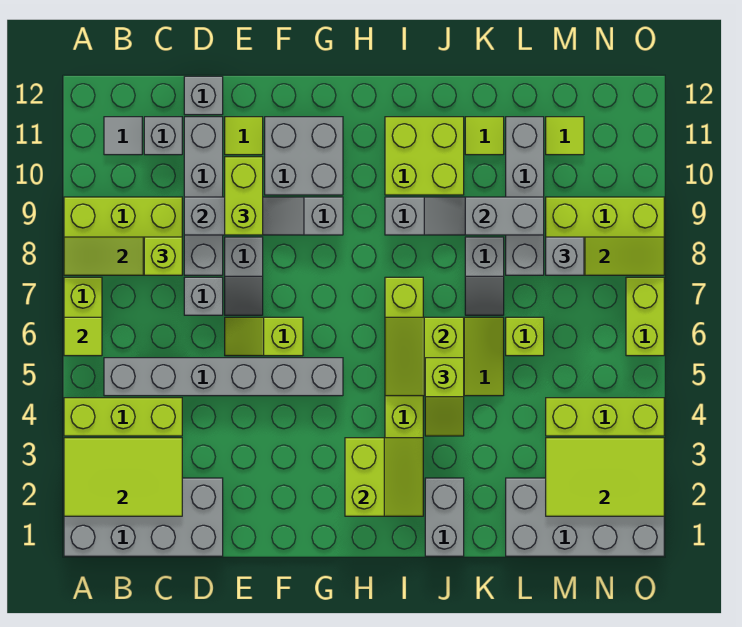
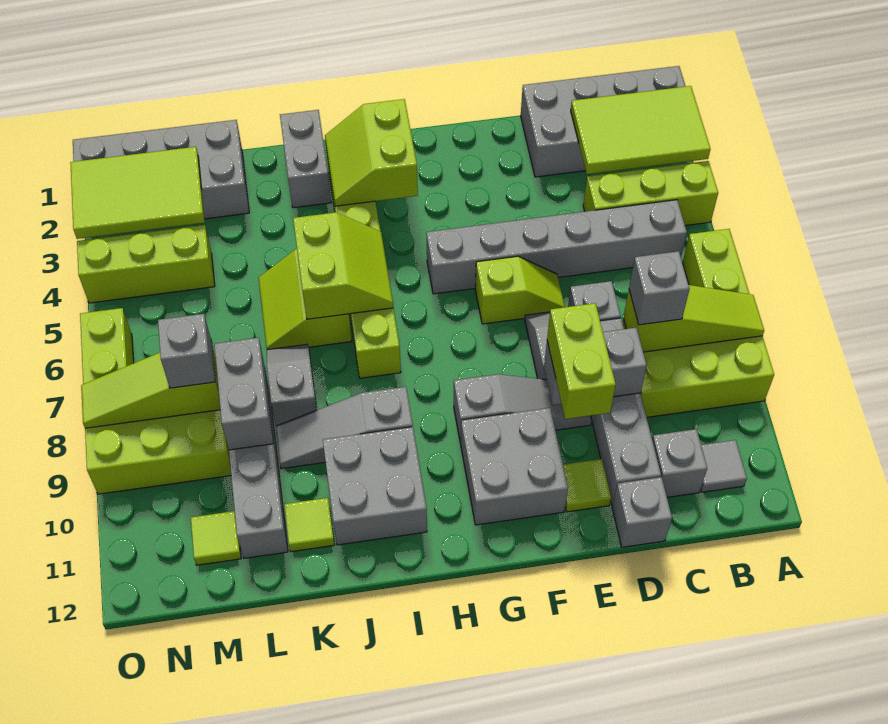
lime 1x1 tile [64,317,102,356] -> none
lime 1x1 brick [144,237,182,275] -> grey 1x1 brick [629,251,690,325]
lime 2x2 brick [385,117,464,195] -> grey 2x2 brick [323,427,427,545]
lime 1x2 slope [425,358,464,436] -> none
grey 1x2 brick [465,197,544,235] -> grey 1x2 brick turned to [214,338,273,450]
lime 1x1 brick [506,317,544,356] -> none

